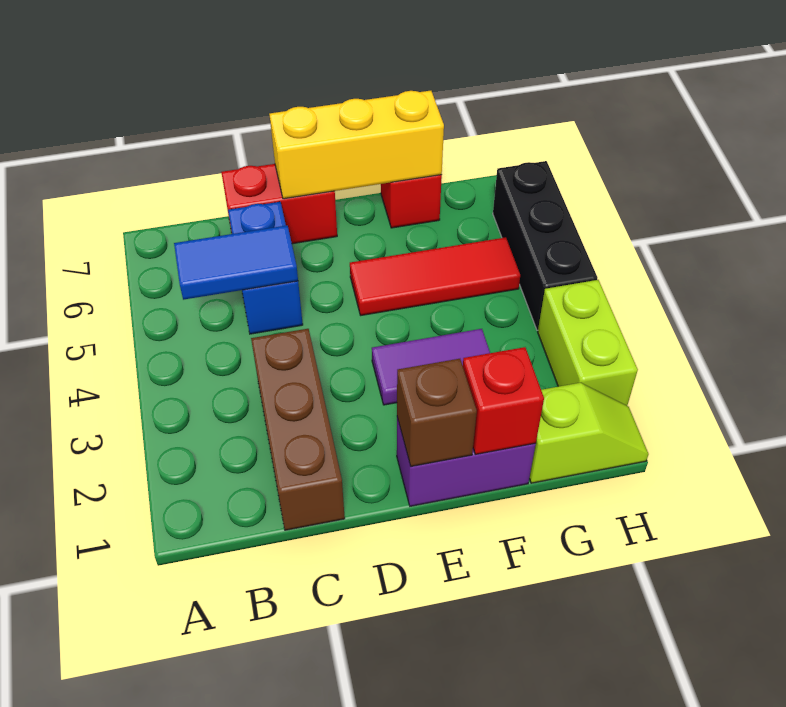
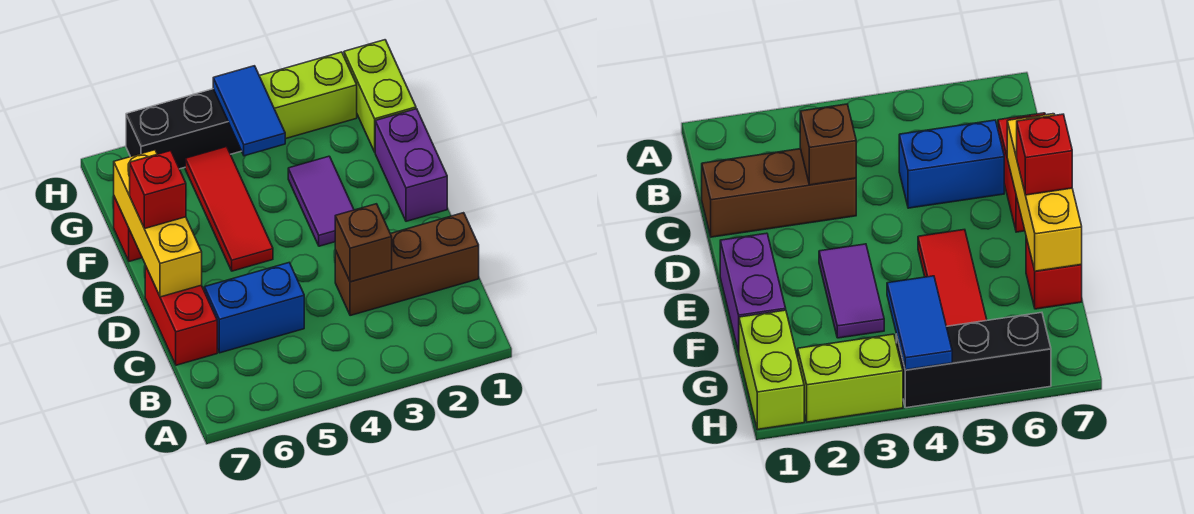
blue 1x2 tile [174,226,298,300] -> blue 1x2 tile moved to [213,66,285,156]
brown 1x1 brick [397,359,477,466] -> brown 1x1 brick moved to [335,204,392,282]
red 1x1 brick [463,347,544,454] -> red 1x1 brick moved to [130,151,186,229]
lime 1x2 slope [529,383,649,483] -> lime 1x2 brick [344,40,416,152]

